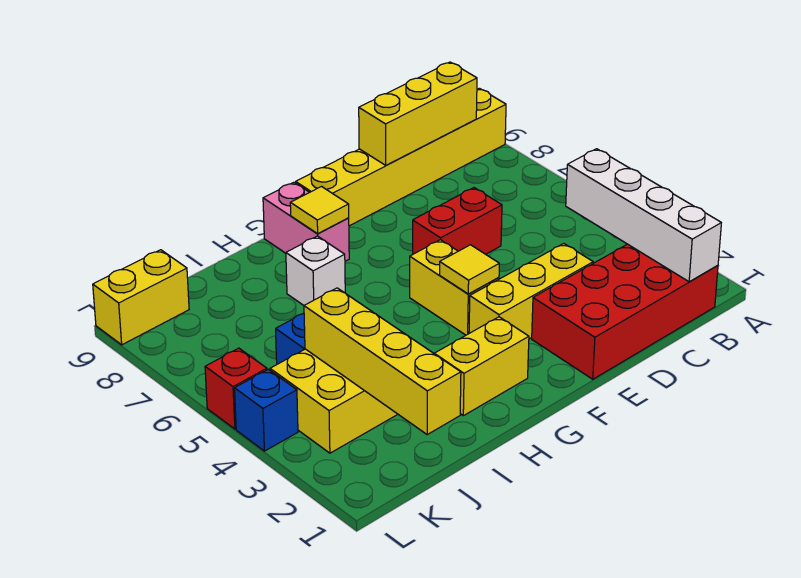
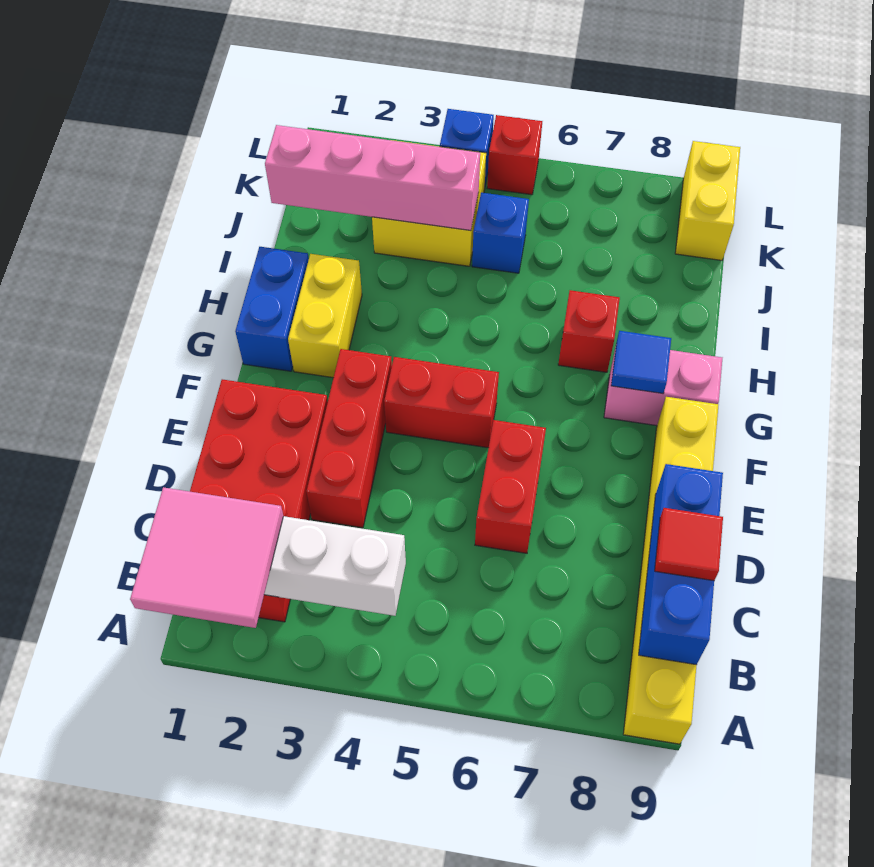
none -> pink 2x2 tile [130,487,283,628]
yellow 1x3 brick [359,62,477,165] -> blue 1x3 brick [639,464,723,665]
none -> red 1x1 tile [655,508,723,581]
yellow 1x3 brick [469,244,593,339] -> red 1x3 brick [306,349,392,528]
yellow 1x2 brick [410,240,499,335] -> red 1x2 brick [384,357,499,448]
yellow 1x1 tile [439,245,499,294] -> none
none -> blue 1x2 brick [235,247,309,371]
yellow 1x1 tile [290,187,349,234] -> blue 1x1 tile [611,331,671,394]
white 1x1 brick [286,236,345,305] -> red 1x1 brick [558,290,620,372]
yellow 1x4 brick [304,288,461,434] -> pink 1x4 brick [265,125,480,230]

